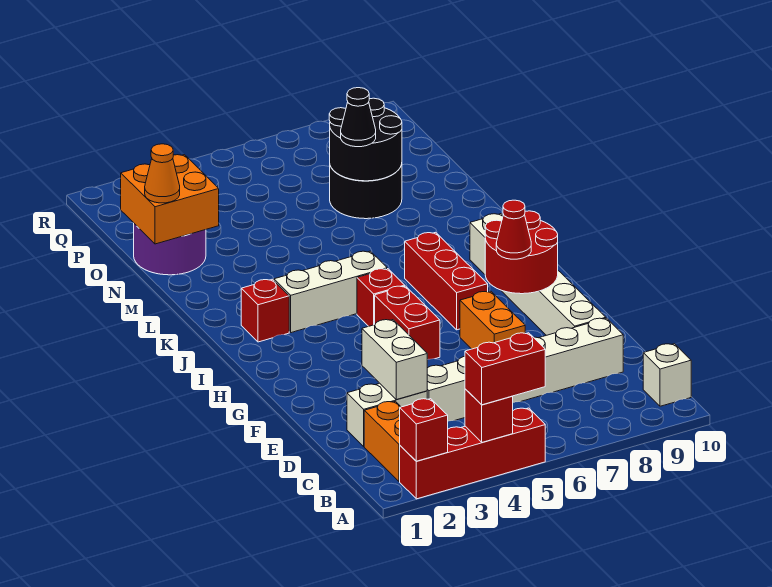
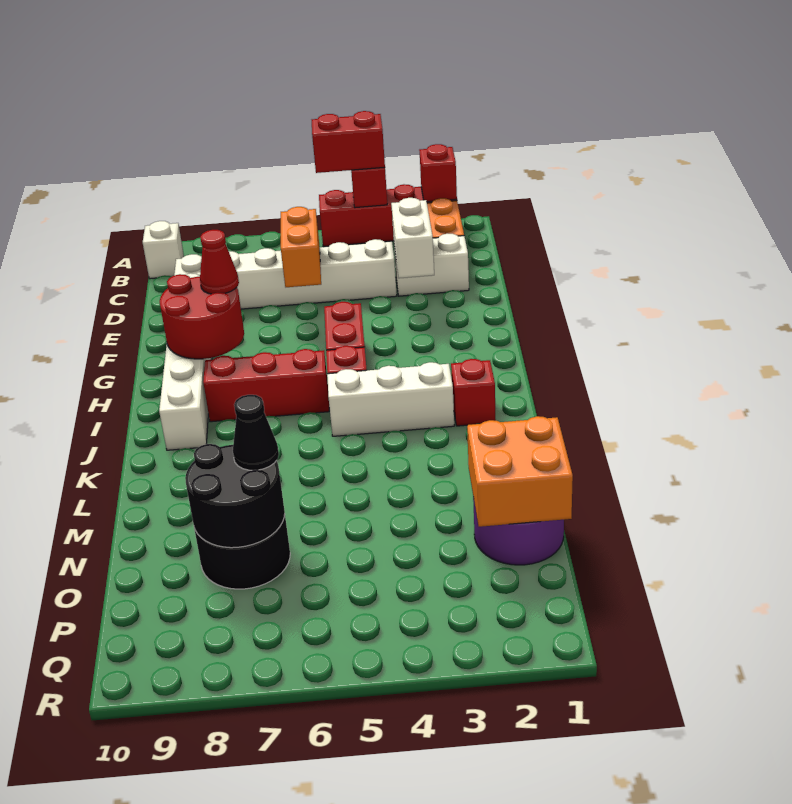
red 1x3 brick [405,232,488,330] -> red 1x3 brick turned to [203,349,329,422]
orange 1x1 cone [145,144,180,203] -> none

